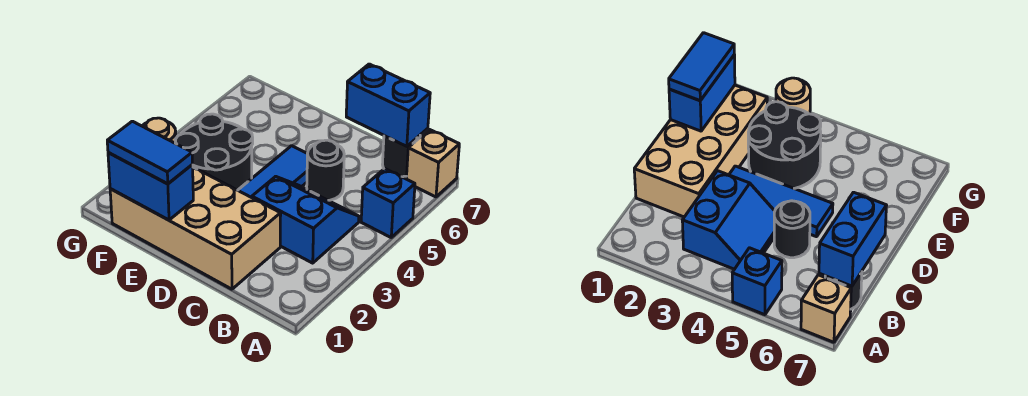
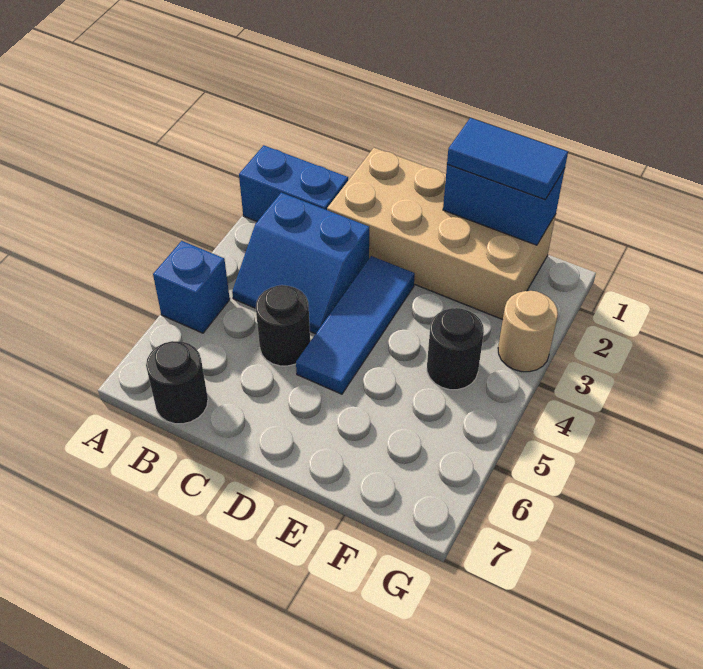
tan 1x1 brick [406,129,459,197] -> none
blue 1x2 brick [346,64,430,146] -> blue 1x2 brick moved to [239,145,348,221]
black 2x2 round brick [175,114,253,190] -> black 1x1 round brick [427,308,484,390]

